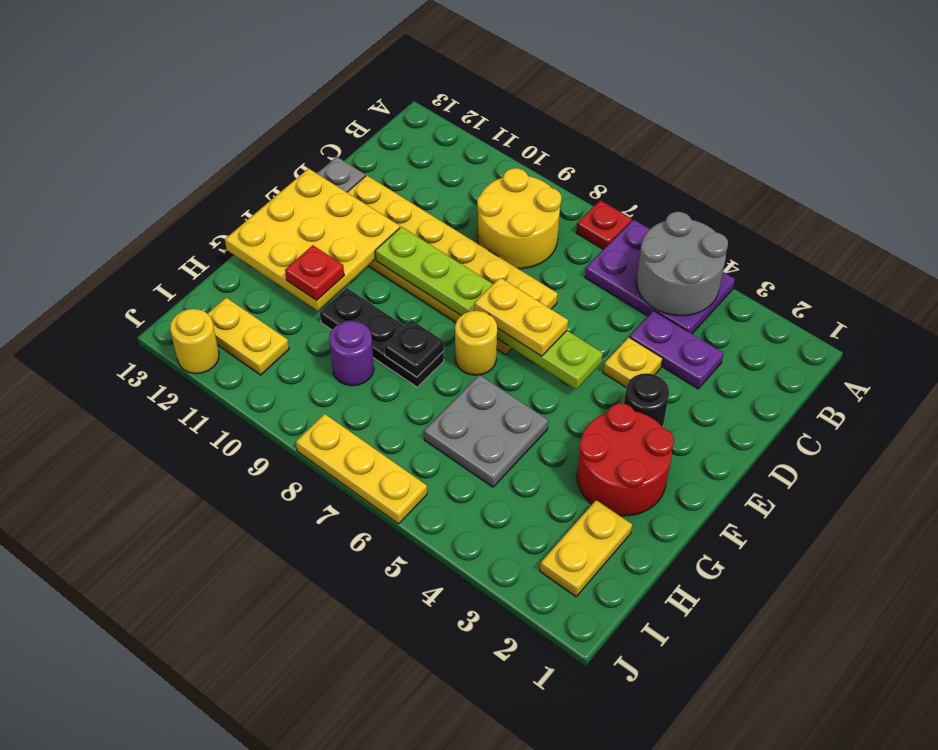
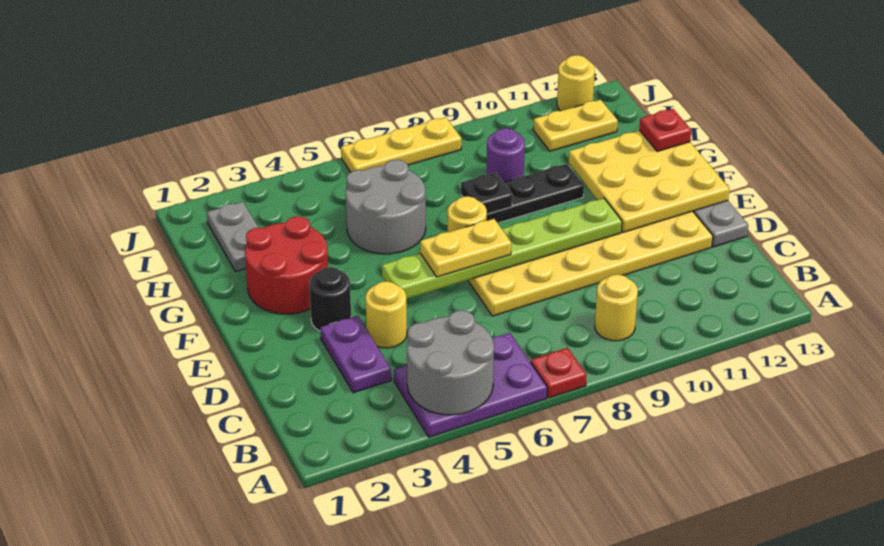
yellow 2x2 round brick [477,168,561,269] -> yellow 1x1 round brick [595,274,638,341]
purple 1x2 plate [630,311,724,389] -> purple 1x2 plate turned to [320,316,391,393]
yellow 1x1 plate [603,337,663,387] -> yellow 1x1 round brick [366,281,407,348]
grey 2x2 plate [424,375,548,487] -> grey 2x2 round brick [346,160,426,254]
red 1x1 plate [285,245,344,300] -> red 1x1 plate moved to [639,109,691,151]
yellow 1x2 plate [540,500,632,597] -> grey 1x2 plate [207,202,258,271]

